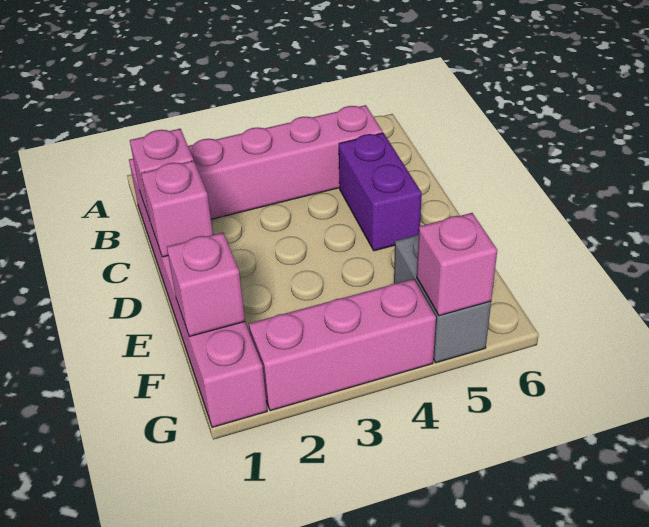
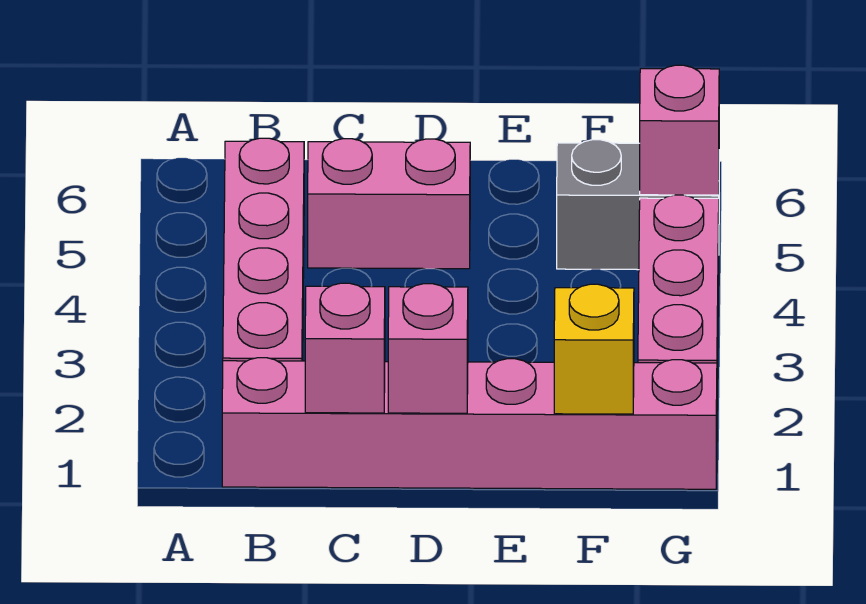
purple 1x2 brick [339,133,422,251] -> pink 1x2 brick [308,139,470,269]
pink 1x1 brick [167,233,245,337] -> yellow 1x1 brick [554,284,634,414]

